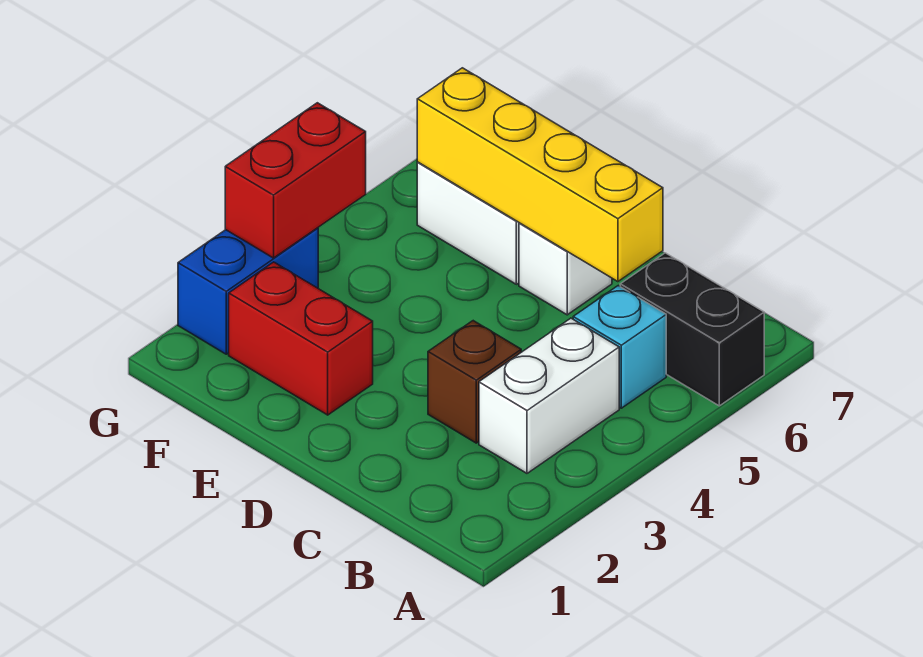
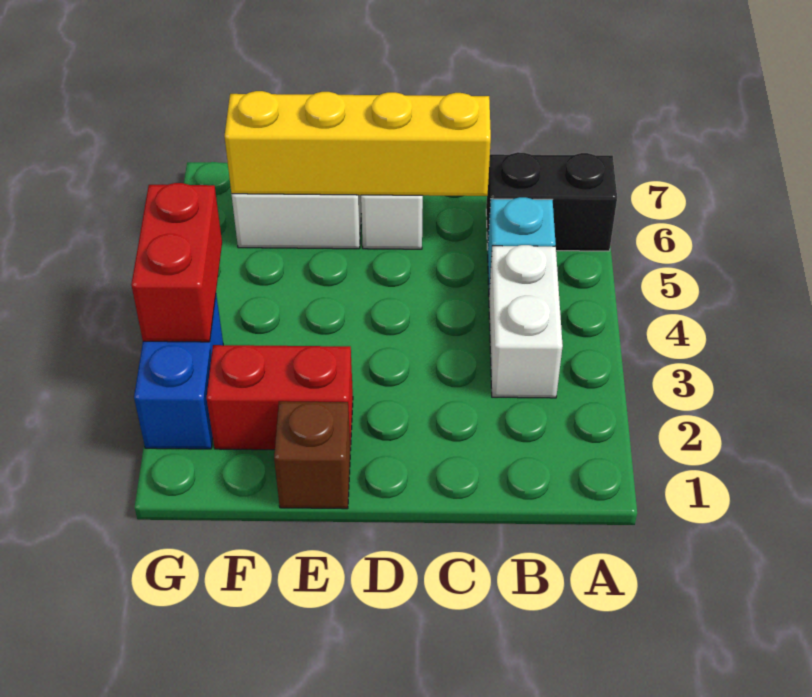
brown 1x1 brick [428,321,521,443] -> brown 1x1 brick moved to [274,401,350,509]

